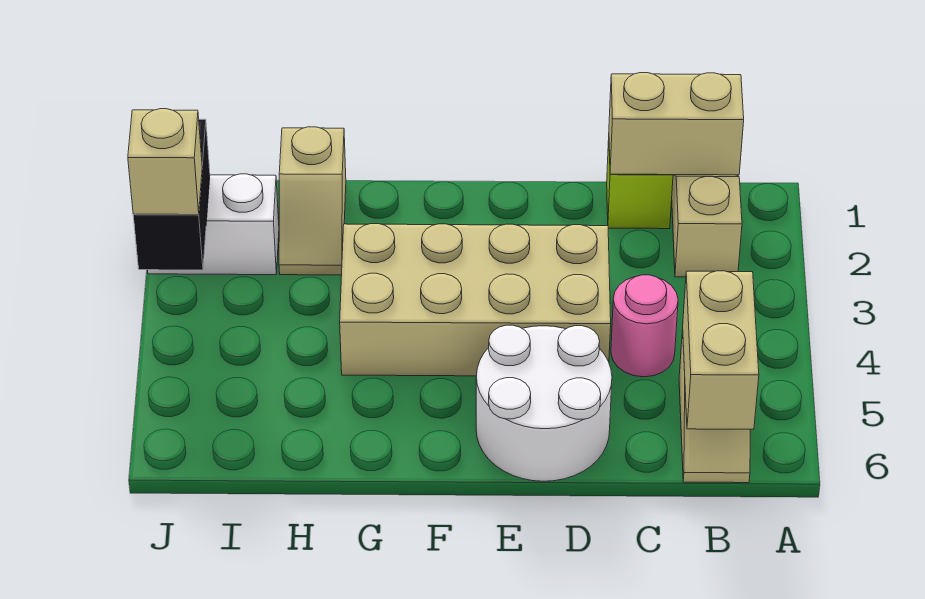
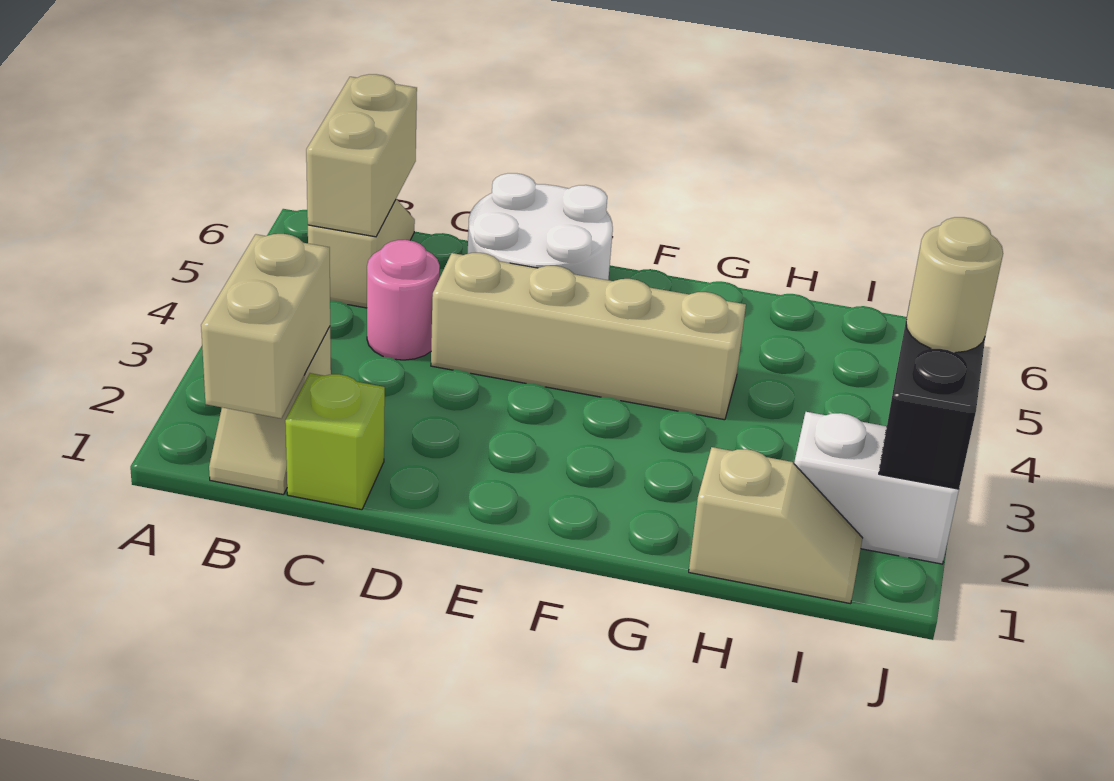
tan 1x2 brick [609,73,744,175] -> tan 1x2 brick turned to [201,234,330,418]
tan 2x4 brick [340,224,611,376] -> tan 1x4 brick [431,253,746,420]
tan 1x2 slope [279,127,346,275] -> tan 1x2 slope turned to [689,447,862,604]
tan 1x1 brick [128,109,202,215] -> tan 1x1 round brick [906,217,1003,353]

